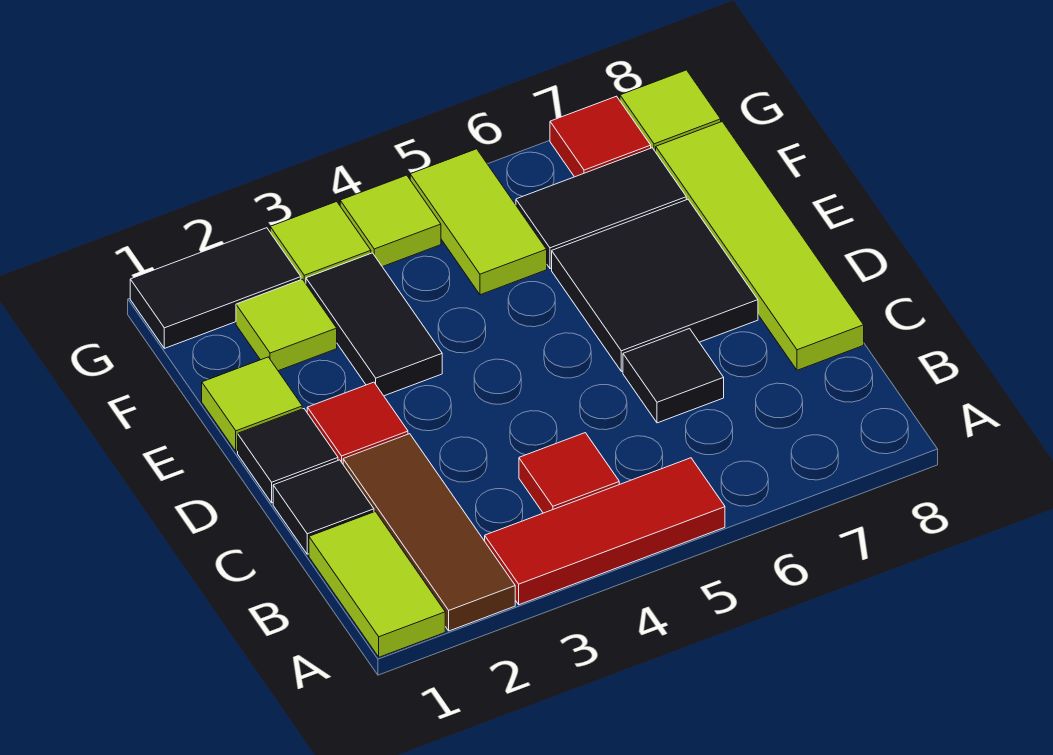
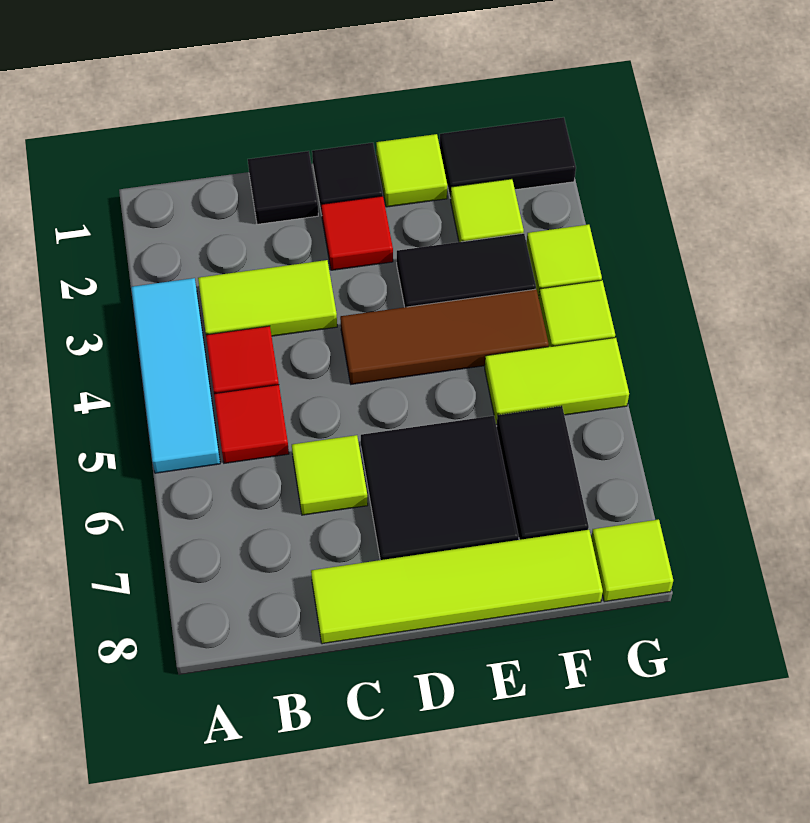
lime 1x2 tile [309,512,445,657] -> lime 1x2 tile moved to [198,260,337,336]
brown 1x3 tile [343,434,515,631] -> brown 1x3 tile moved to [340,289,549,384]
red 1x3 tile [485,458,725,605] -> cyan 1x3 tile [131,278,220,473]
black 1x1 tile [623,329,724,423] -> lime 1x1 tile [292,435,368,515]
black 1x2 tile [130,228,301,348] -> black 1x2 tile turned to [440,117,576,198]
red 1x1 tile [550,96,651,177] -> red 1x1 tile moved to [214,385,289,463]

